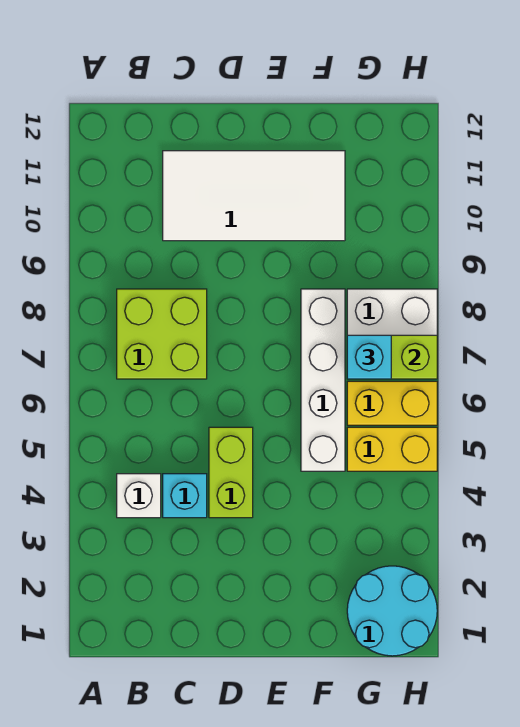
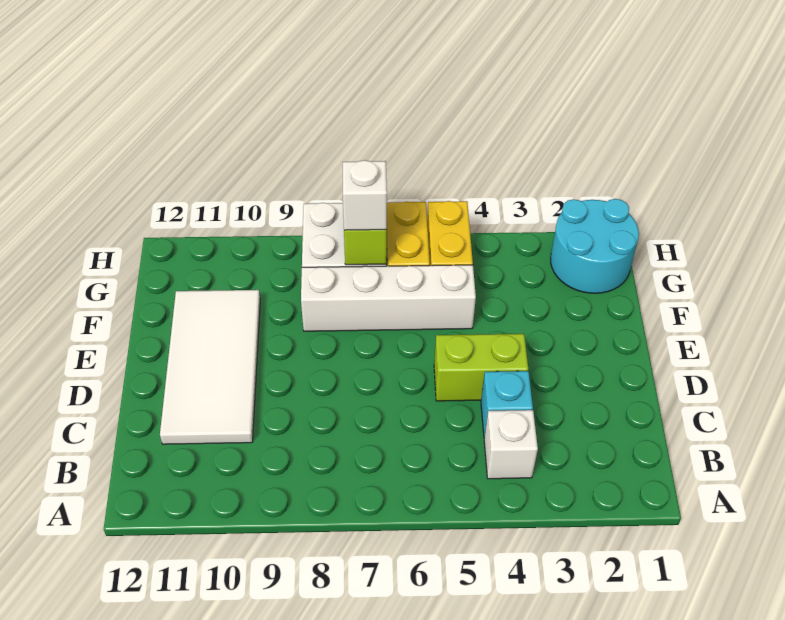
lime 2x2 brick [117,289,207,379] -> none
cyan 1x1 brick [347,335,391,379] -> white 1x1 brick [343,160,387,230]

